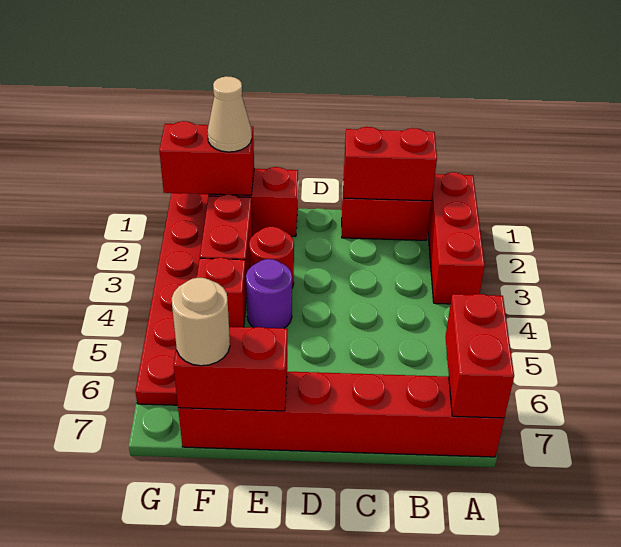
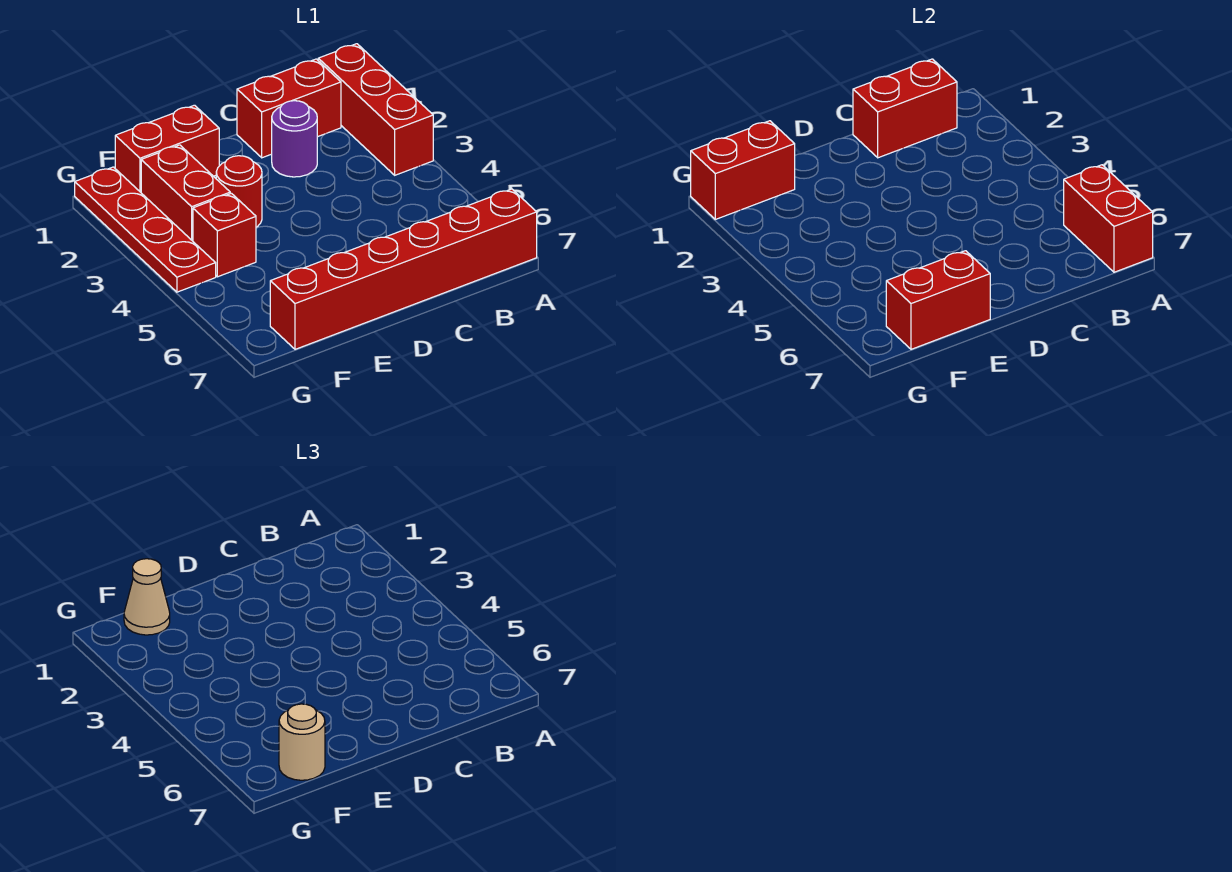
purple 1x1 round brick [246,259,292,328] -> purple 1x1 round brick moved to [272,101,317,177]
red 1x6 plate [135,193,209,405] -> red 1x4 plate [75,167,216,292]

